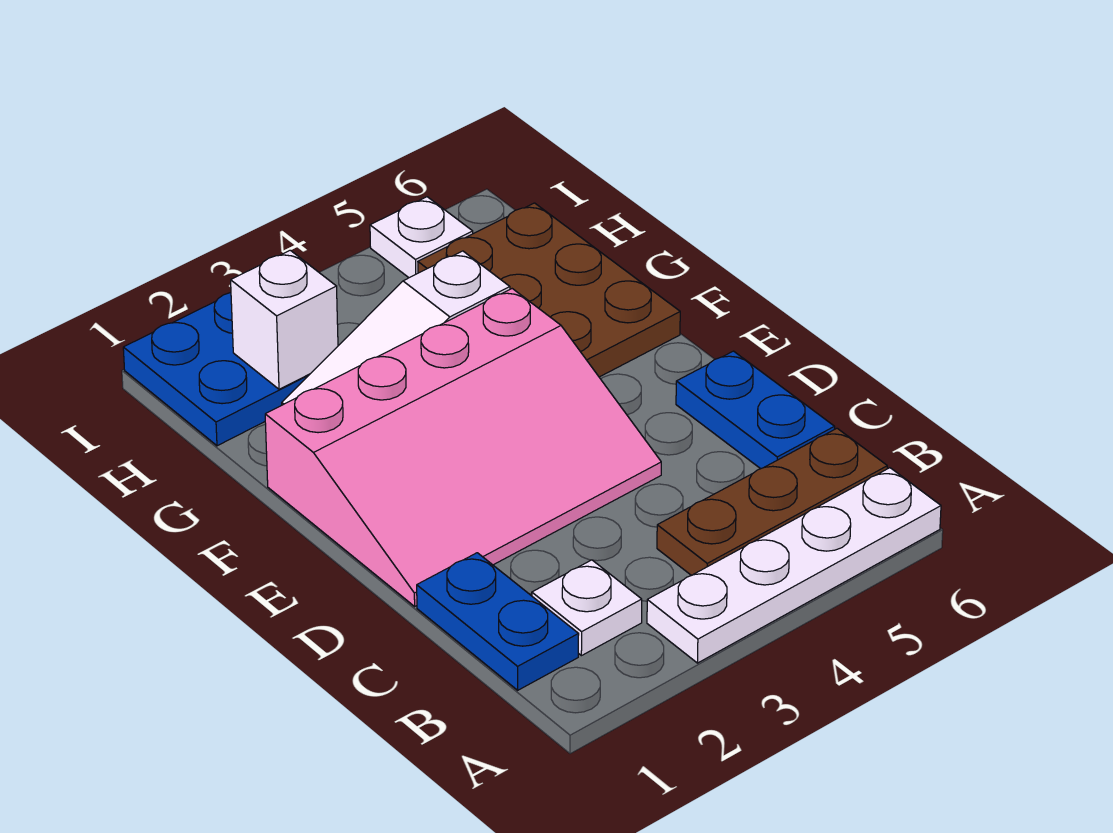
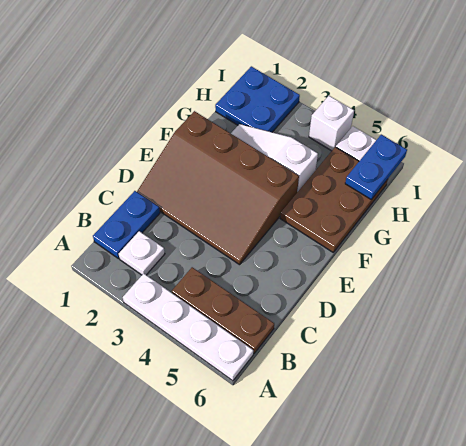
blue 1x2 plate [676,351,835,469] -> blue 1x2 plate moved to [345,135,407,199]
pink 3x4 slope [265,289,661,606] -> brown 3x4 slope [137,111,299,265]
white 1x1 brick [231,250,338,389] -> white 1x1 brick moved to [309,96,354,151]

